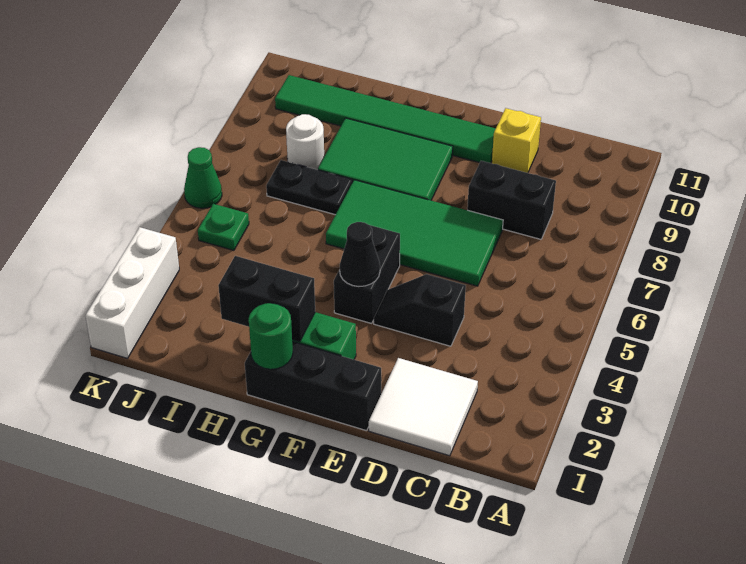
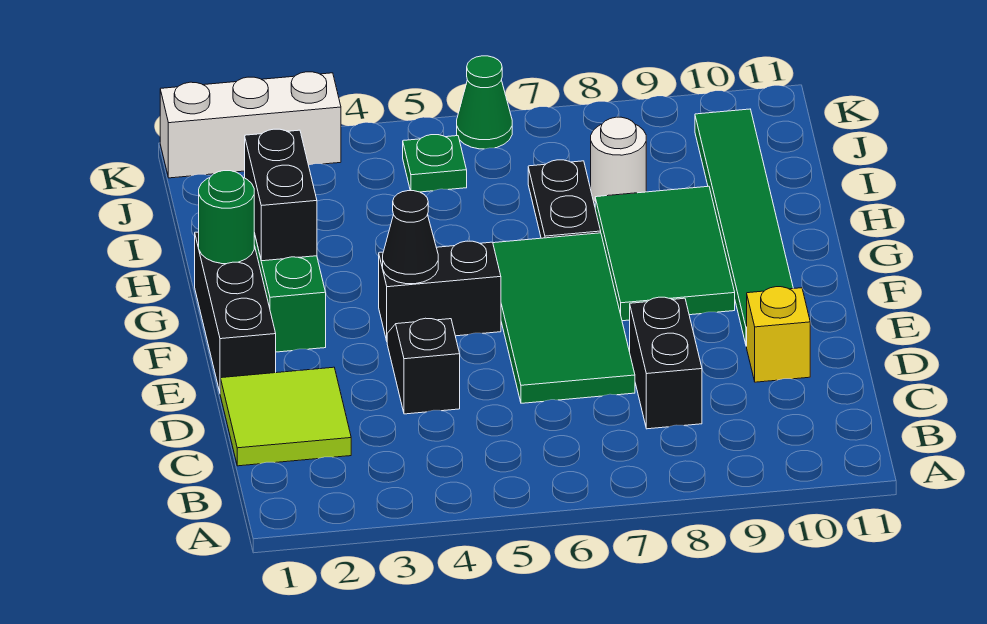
white 2x2 tile [369,358,478,456] -> lime 2x2 tile [220,367,351,466]

